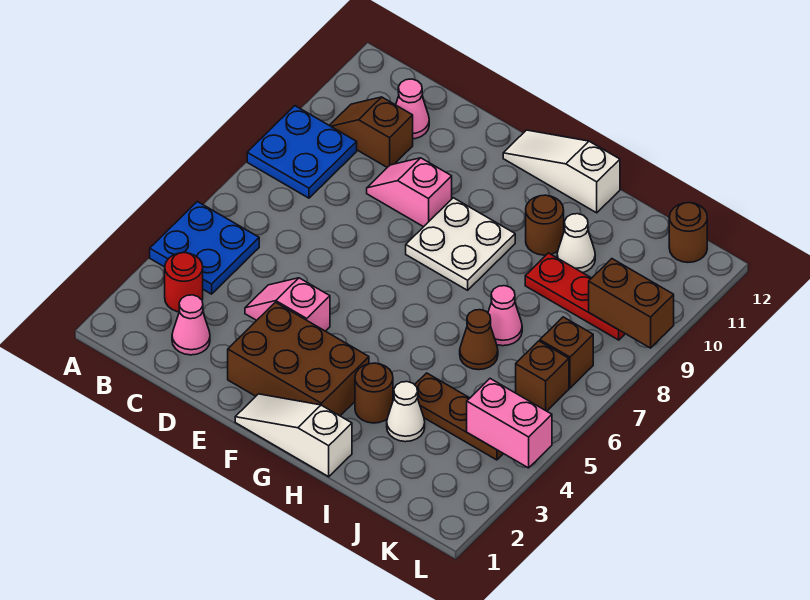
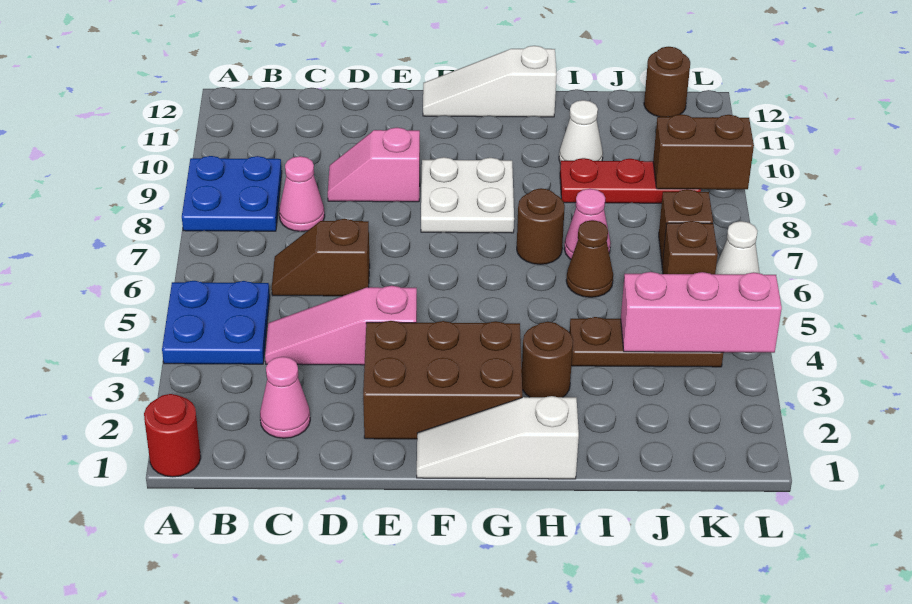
red 1x1 round brick [165,253,203,312] -> red 1x1 round brick moved to [144,394,201,477]
brown 1x2 slope [329,97,413,167] -> brown 1x2 slope moved to [272,219,370,296]
pink 1x1 cone [396,79,429,139] -> pink 1x1 cone moved to [279,156,325,231]
pink 1x2 slope [245,278,330,331] -> pink 1x3 slope [265,286,417,365]
brown 1x1 round brick [526,195,564,255] -> brown 1x1 round brick moved to [517,188,565,264]
white 1x1 cone [387,382,425,442] -> white 1x1 cone moved to [715,221,759,274]
pink 1x2 brick [467,379,552,468] -> pink 1x3 brick [621,272,782,353]

